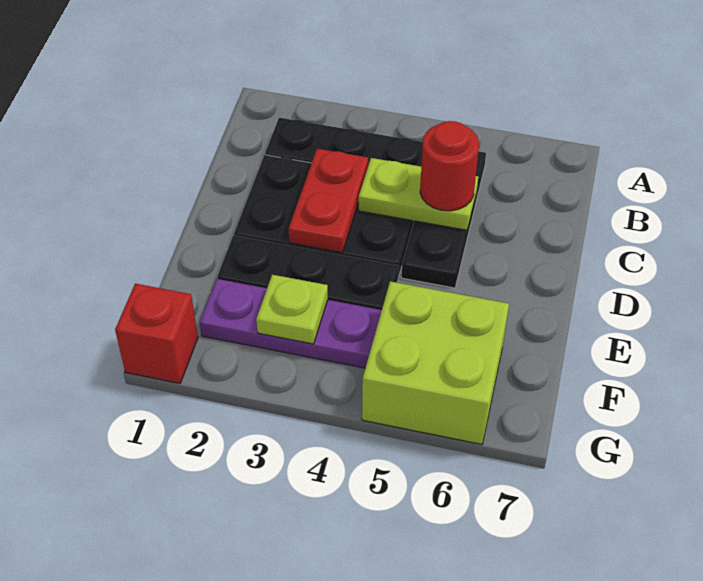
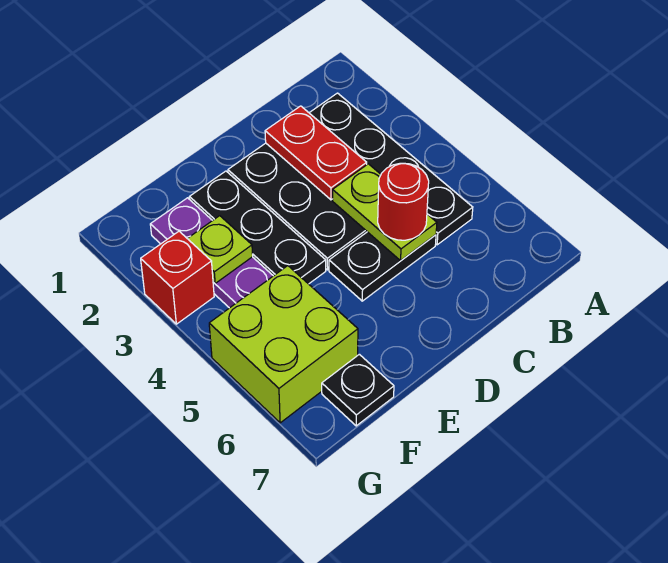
red 1x2 plate [289,149,368,252] -> red 1x2 plate turned to [265,106,367,200]
none -> black 1x1 plate [322,354,394,426]
red 1x1 brick [115,284,198,383] -> red 1x1 brick moved to [141,231,214,324]

